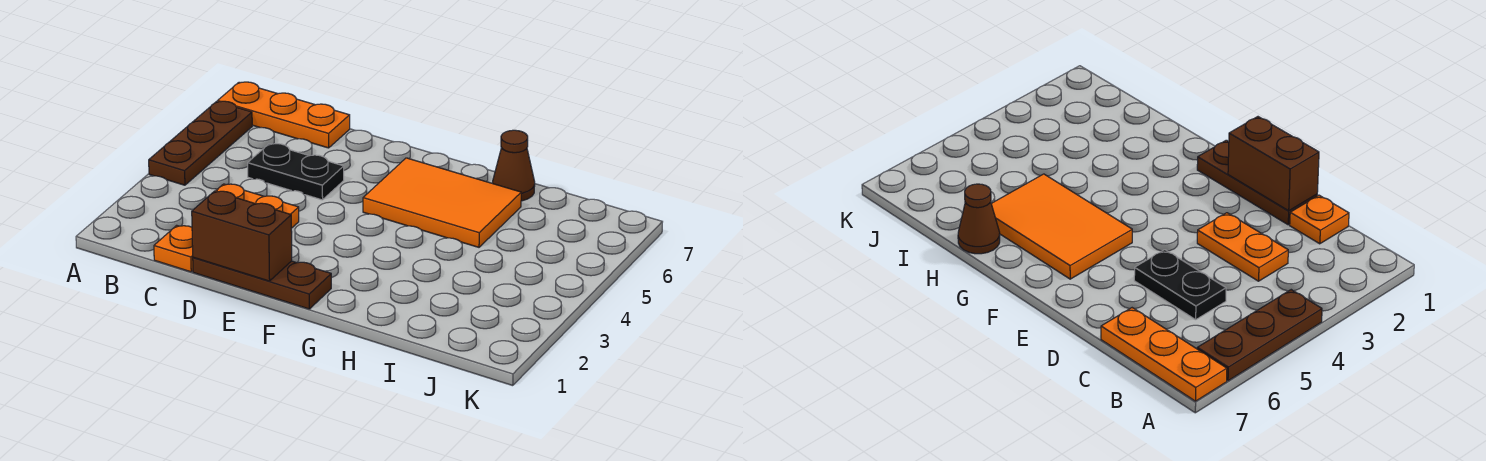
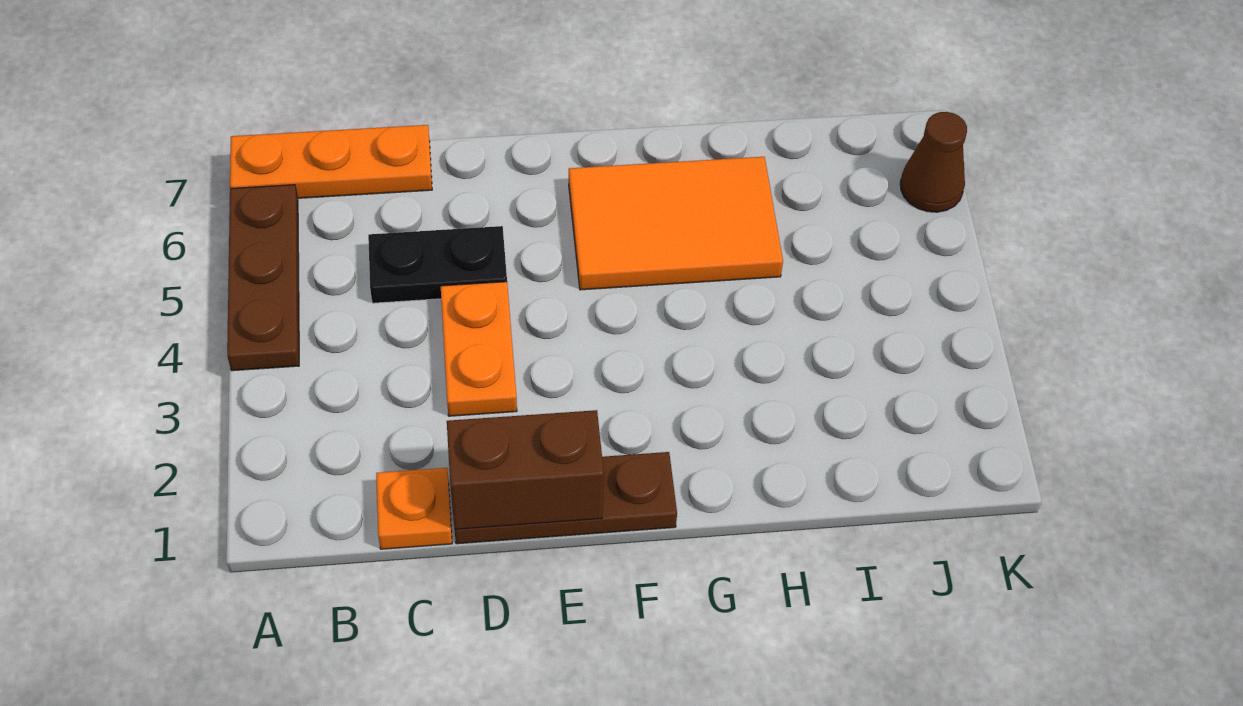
orange 1x2 plate [216,184,299,228] -> orange 1x2 plate turned to [441,282,517,416]
brown 1x1 cone [493,130,535,201] -> brown 1x1 cone moved to [900,112,967,212]

